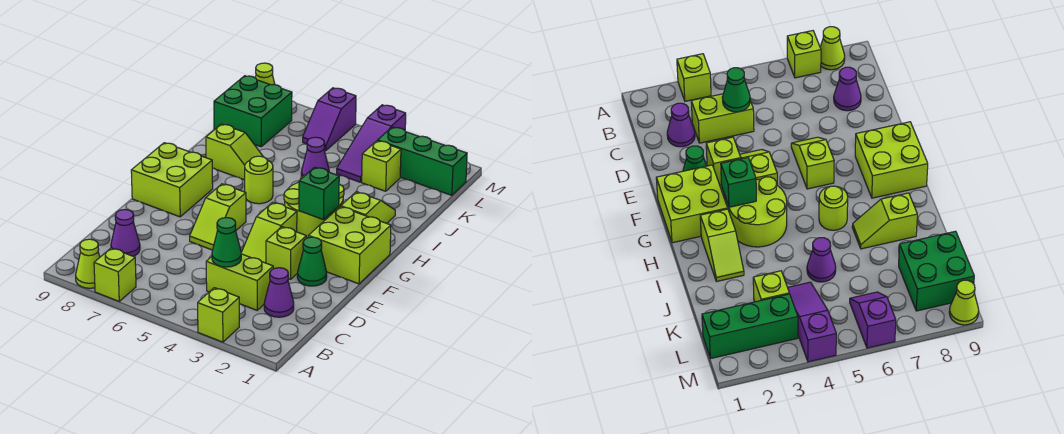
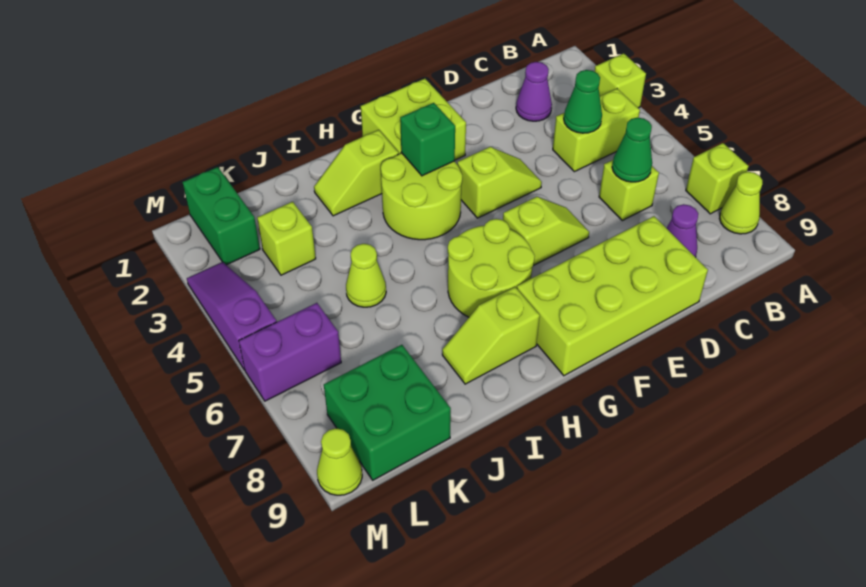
lime 1x2 brick [206,254,273,310] -> lime 1x2 brick turned to [553,89,640,172]
green 1x1 cone [297,237,327,286] -> green 1x1 cone moved to [612,118,652,182]
lime 1x1 brick [266,227,306,279] -> lime 1x1 brick moved to [599,160,659,221]
lime 2x2 brick [131,143,213,217] -> lime 2x4 brick [517,216,708,376]
lime 1x1 round brick [245,156,273,204] -> lime 2x2 round brick [448,219,535,317]
lime 1x2 slope [206,124,263,180] -> lime 1x2 slope turned to [442,287,540,384]
purple 1x1 cone [301,137,329,177] -> lime 1x1 cone [346,244,386,307]
purple 1x3 slope [337,105,406,182] -> purple 1x3 slope turned to [187,262,277,370]
green 1x3 brick [378,127,467,195] -> green 1x2 brick [183,167,260,265]
purple 1x2 slope [303,88,356,151] -> purple 1x2 brick [239,303,341,401]

